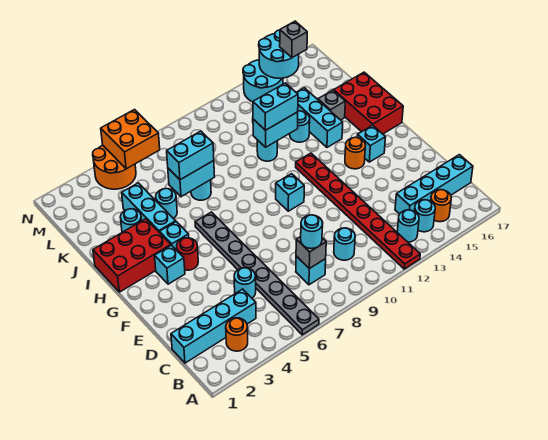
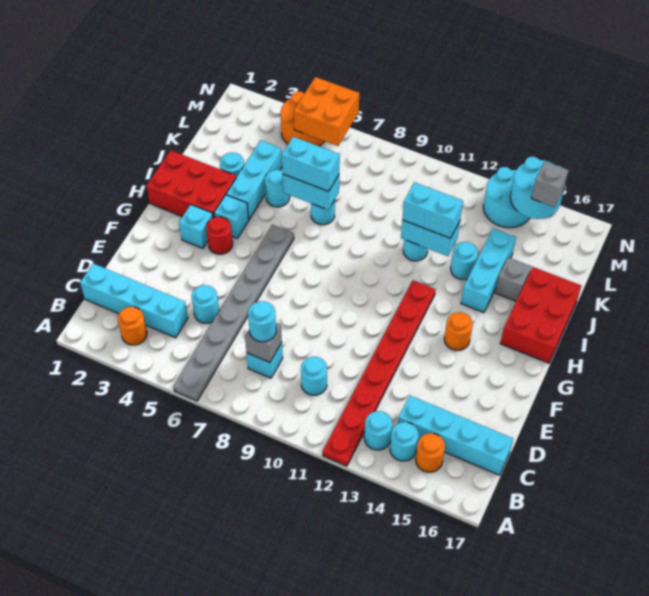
cyan 1x1 brick [276,174,304,211] -> none
cyan 1x1 brick [357,125,385,162] -> none

